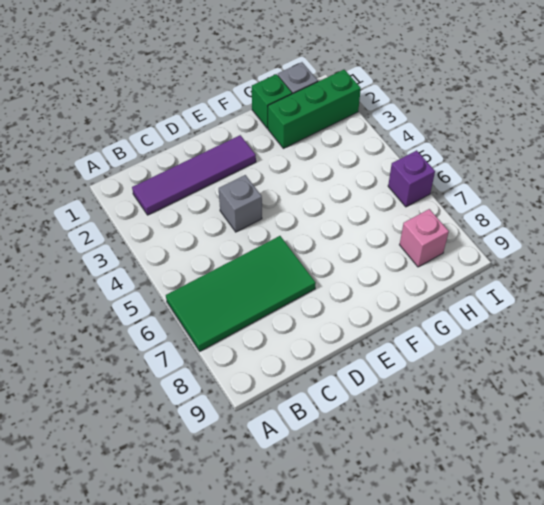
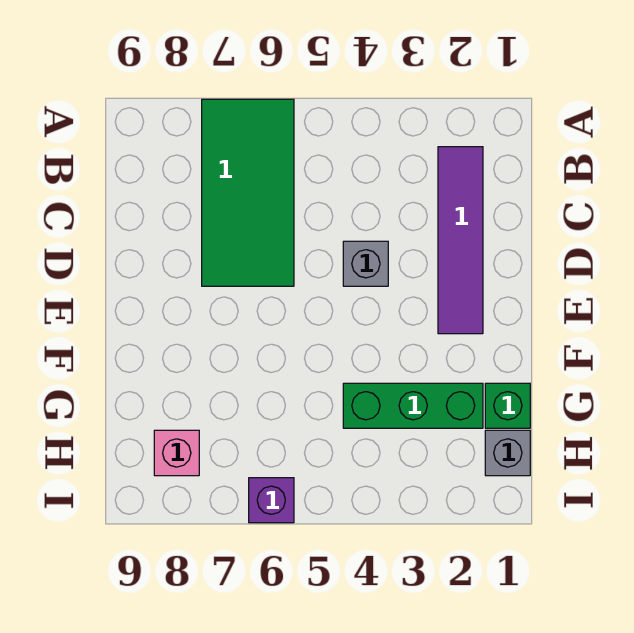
green 1x3 brick [268,70,361,148] -> green 1x3 brick turned to [343,383,483,428]

